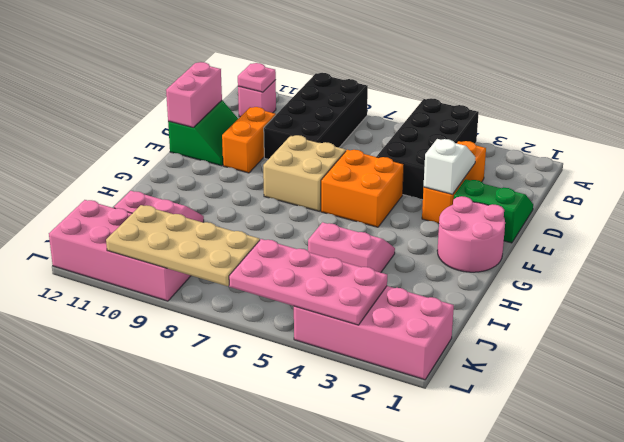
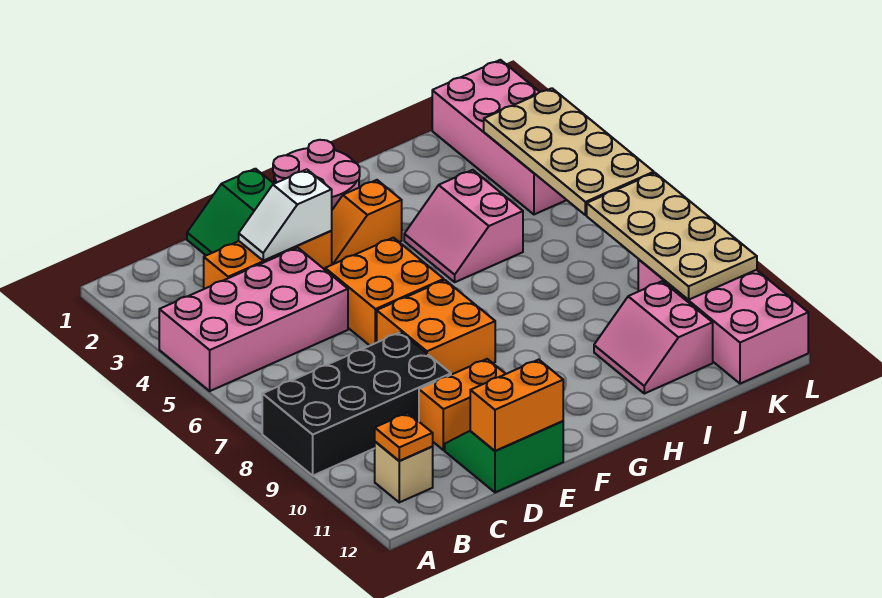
black 2x4 brick [377,98,479,200] -> pink 2x4 brick [159,248,348,391]
pink 1x1 brick [238,80,276,117] -> tan 1x1 brick [375,442,433,502]
pink 1x1 plate [238,63,276,92] -> orange 1x1 plate [375,413,433,461]
pink 1x2 brick [166,62,222,128] -> orange 1x2 brick [470,360,563,451]
tan 2x2 brick [263,135,346,211] -> orange 2x2 brick [377,280,495,375]
none -> orange 1x2 slope [332,180,402,265]
pink 2x4 plate [229,239,387,325] -> tan 2x4 plate [484,88,654,215]

